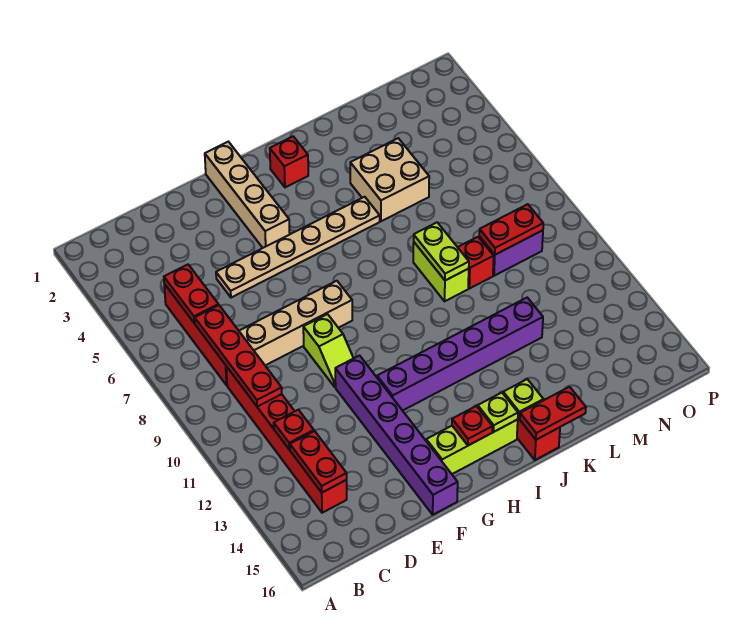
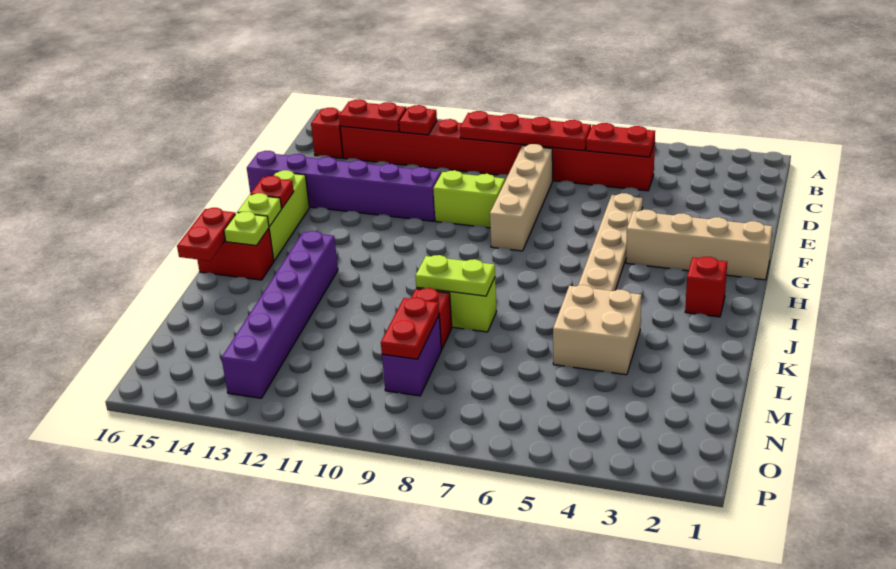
none -> red 1x1 brick [311,108,343,158]
lime 1x2 slope [303,314,353,387] -> lime 1x2 brick [433,170,505,228]
purple 1x6 brick [377,298,543,411] -> purple 1x6 brick moved to [222,231,338,398]

